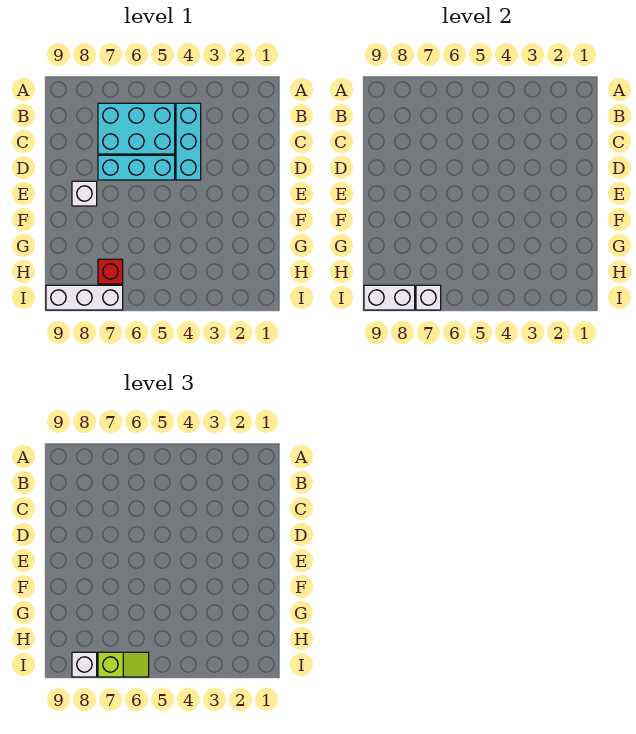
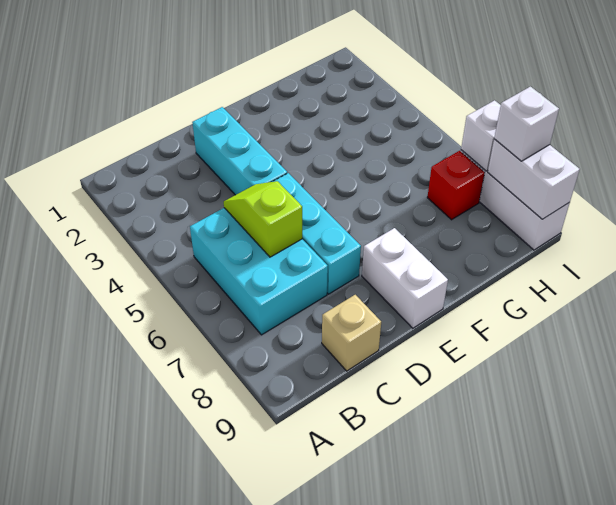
cyan 1x3 brick [176,103,201,180] -> cyan 1x3 brick turned to [192,107,287,195]
none -> tan 1x1 brick [322,295,381,371]
white 1x1 brick [72,181,97,206] -> white 1x2 brick [362,228,448,328]
lime 1x2 slope [98,652,149,677] -> lime 1x2 slope moved to [224,181,302,257]

